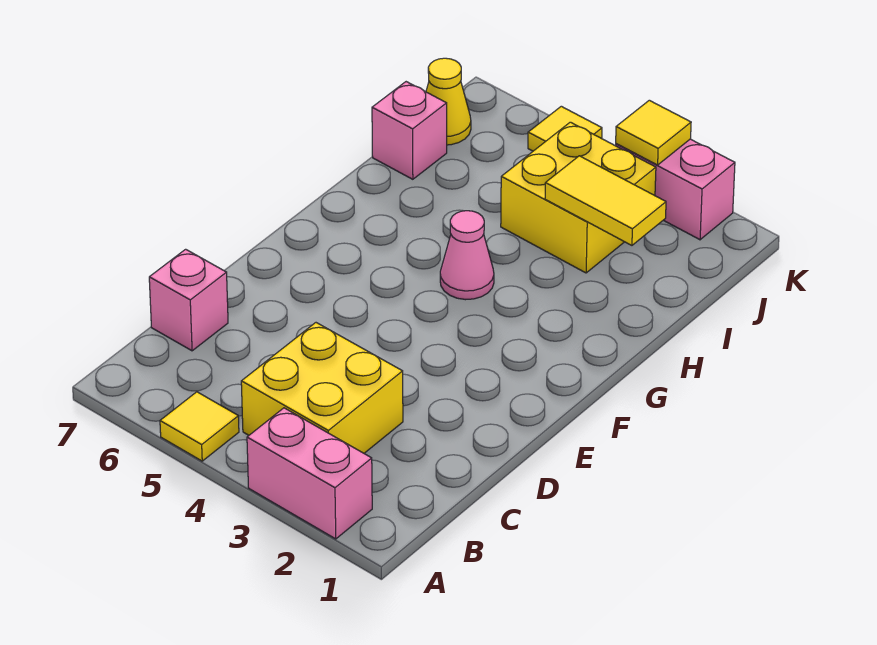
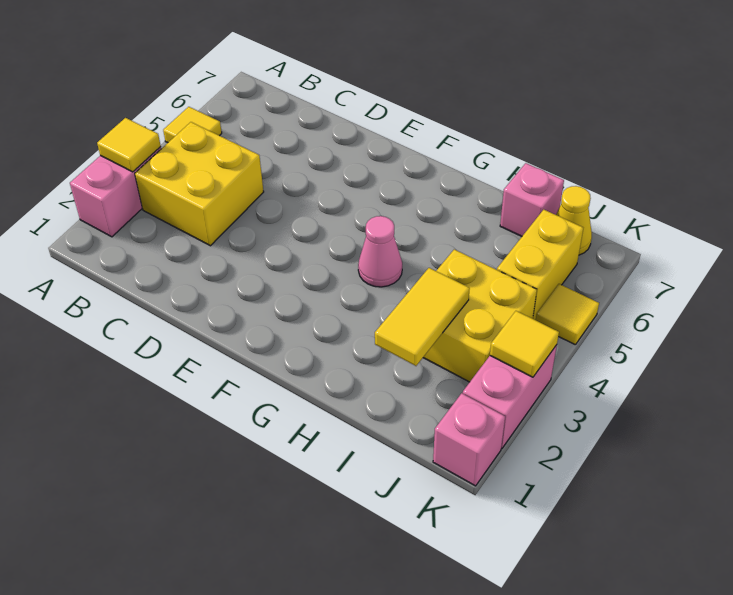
none -> yellow 1x1 tile [97,118,161,172]
pink 1x1 brick [149,249,228,351] -> pink 1x1 brick moved to [433,393,505,486]
none -> yellow 1x2 brick [497,210,583,320]

